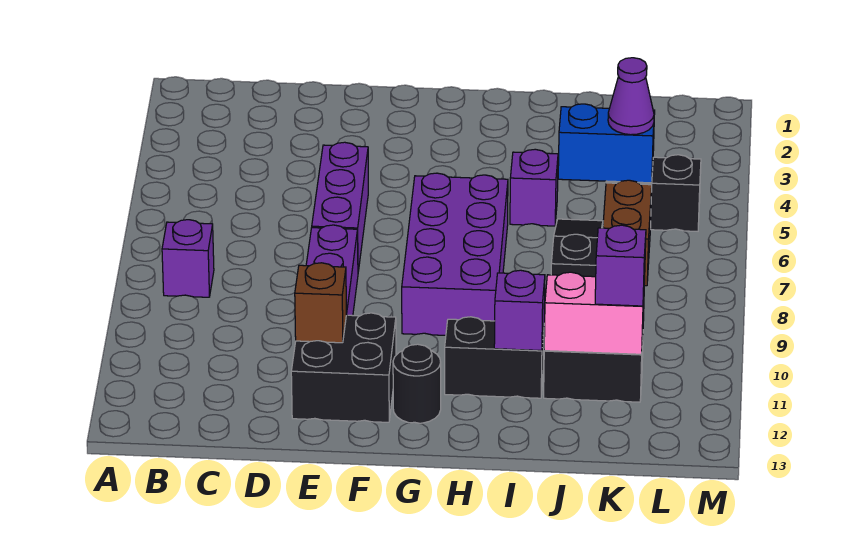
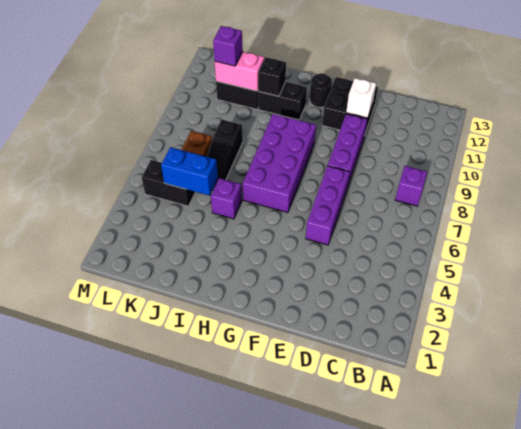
brown 1x1 brick [295,263,346,343] -> white 1x1 brick [346,78,376,118]
purple 1x1 brick [494,270,545,351] -> black 1x1 brick [258,57,286,96]
purple 1x1 cone [608,58,654,135] -> none

